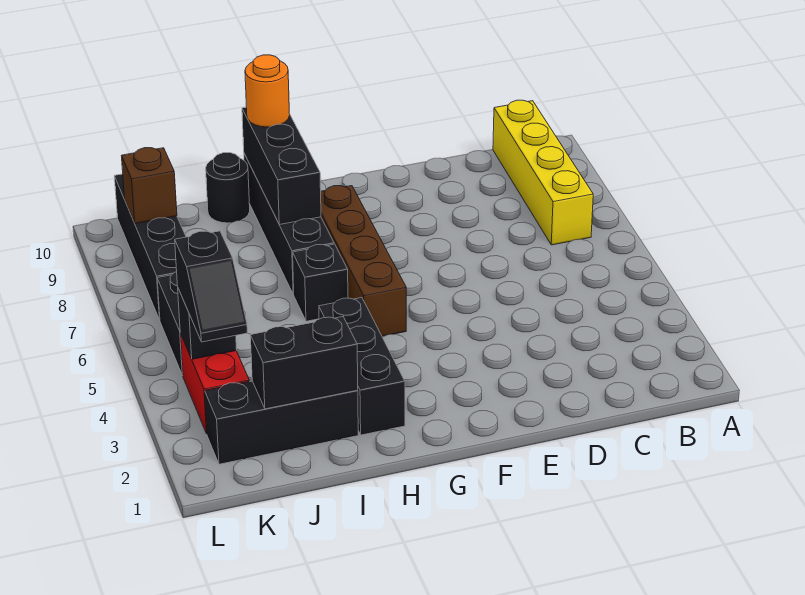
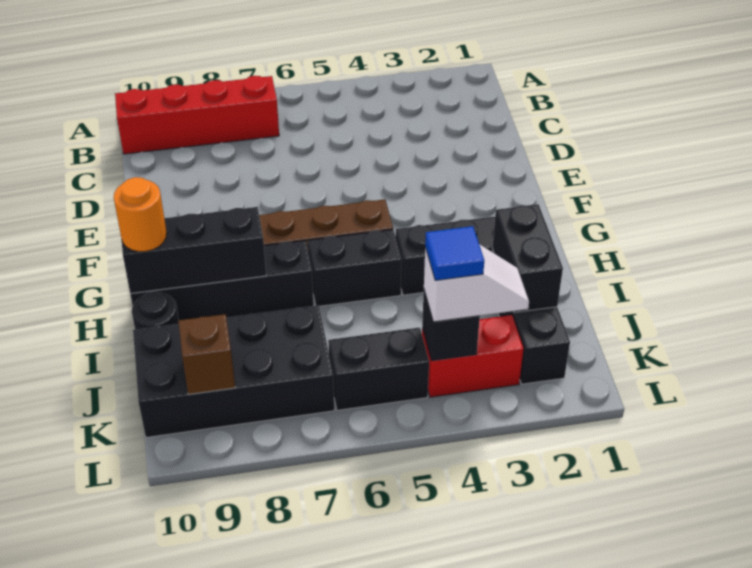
yellow 1x4 brick [493,100,593,245] -> red 1x4 brick [115,76,279,154]
black 1x1 brick [293,244,348,321] -> black 1x2 brick [308,229,402,306]
black 1x2 slope [175,231,247,342] -> white 1x2 slope [424,244,529,322]
none -> blue 1x1 tile [425,226,484,280]
black 1x4 brick [114,174,186,320] -> black 2x4 brick [133,305,334,437]

